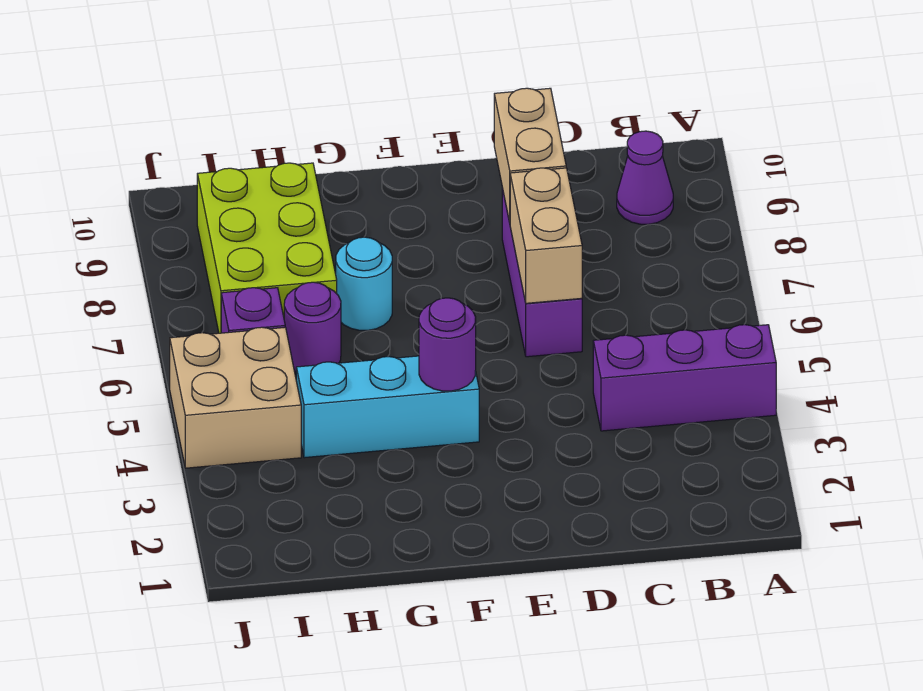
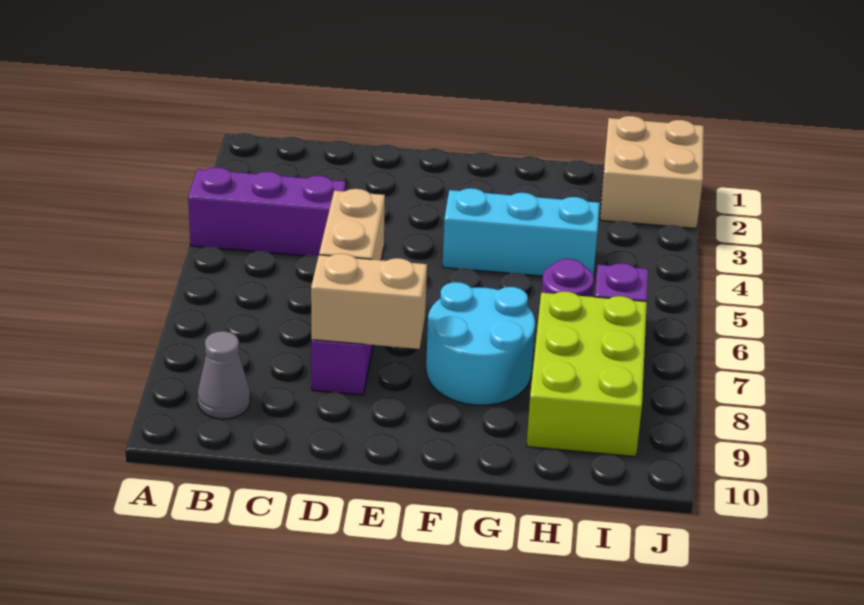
purple 1x1 cone [617,131,673,224] -> grey 1x1 cone [198,331,250,419]
tan 1x2 brick [494,88,566,223] -> tan 1x2 brick turned to [311,254,427,349]
purple 1x1 round brick [419,298,476,391] -> none
cyan 1x1 round brick [336,237,392,330] -> cyan 2x2 round brick [426,282,535,405]
tan 2x2 brick [170,327,301,468] -> tan 2x2 brick moved to [600,116,704,228]

